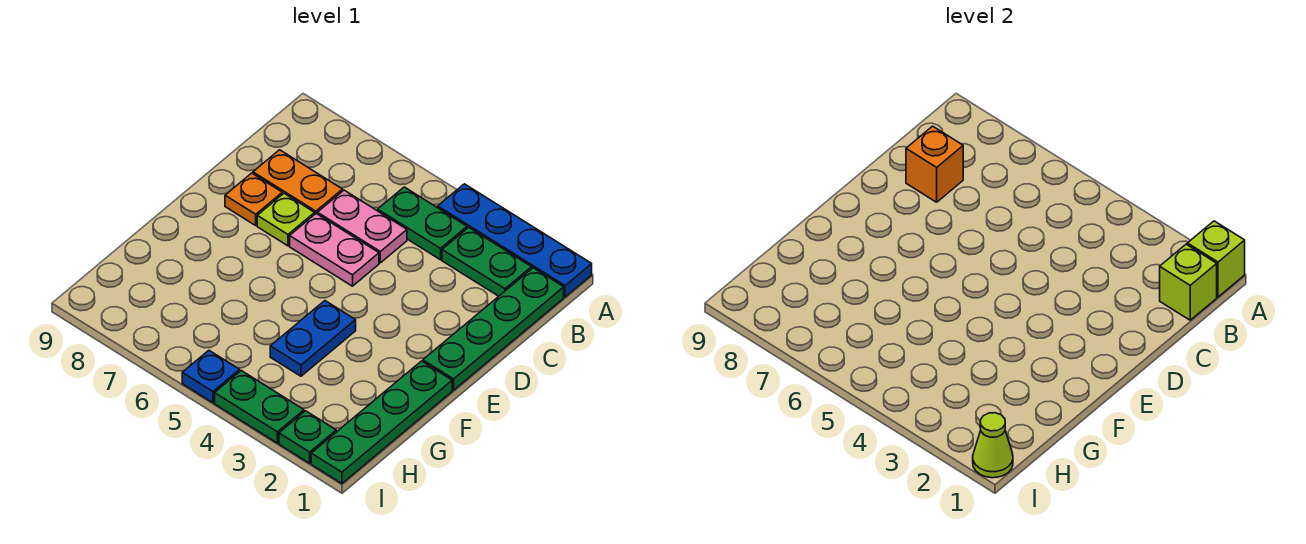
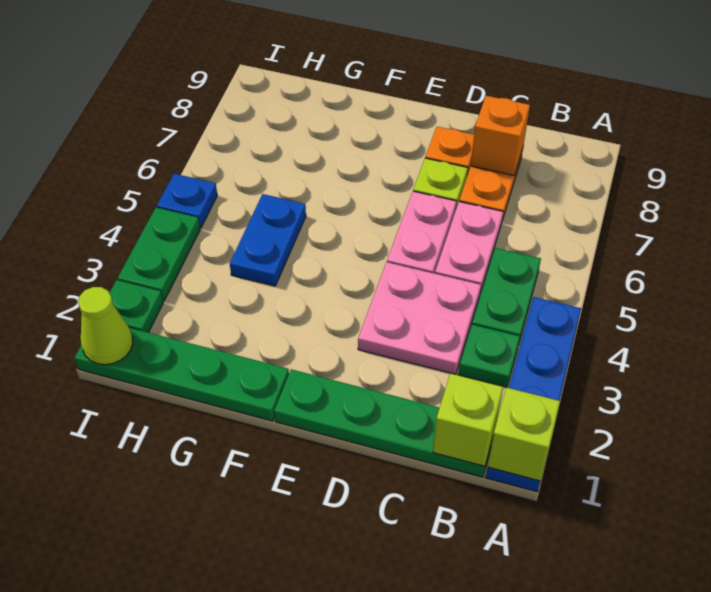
green 1x2 plate [442,227,532,296] -> green 1x1 plate [458,325,520,387]
none -> pink 2x2 plate [358,262,481,374]
blue 1x2 plate [270,301,356,376] -> blue 1x2 plate turned to [230,194,306,286]

